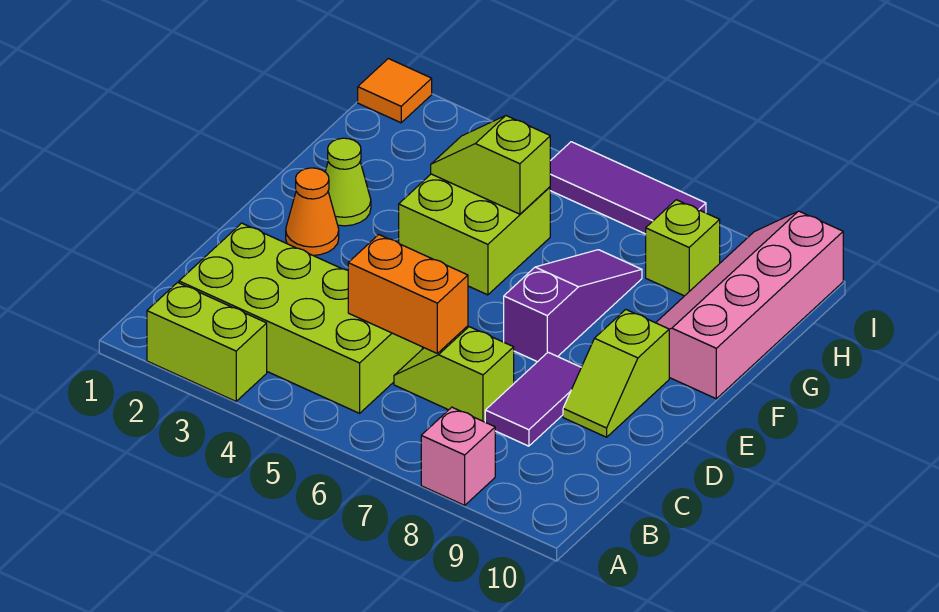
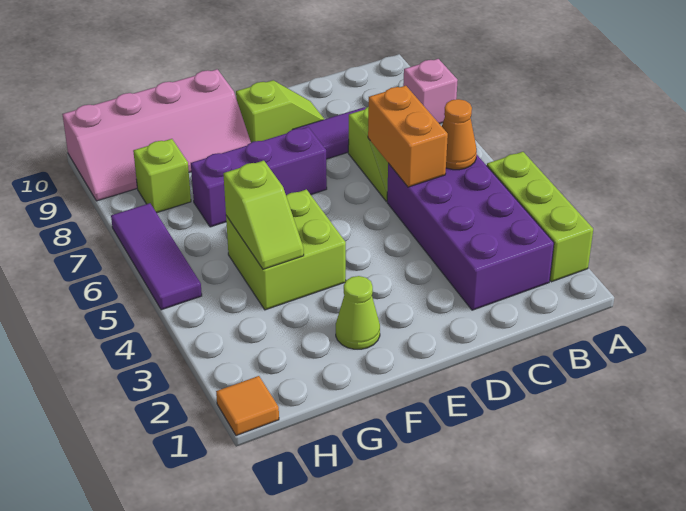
lime 1x2 brick [147,283,267,401] -> lime 1x3 brick [487,152,593,282]
lime 2x4 brick [179,223,422,413] -> purple 2x4 brick [387,155,554,310]
orange 1x1 cone [286,168,339,255] -> orange 1x1 cone moved to [442,99,477,170]
purple 1x3 slope [504,250,642,362] -> purple 1x3 brick [191,127,327,227]

